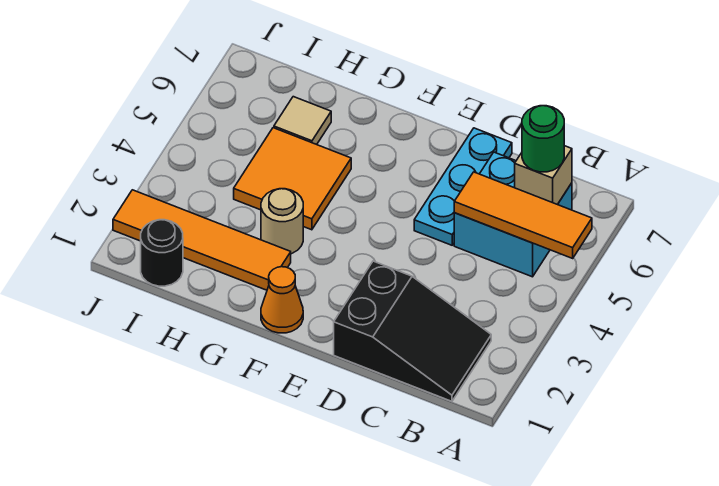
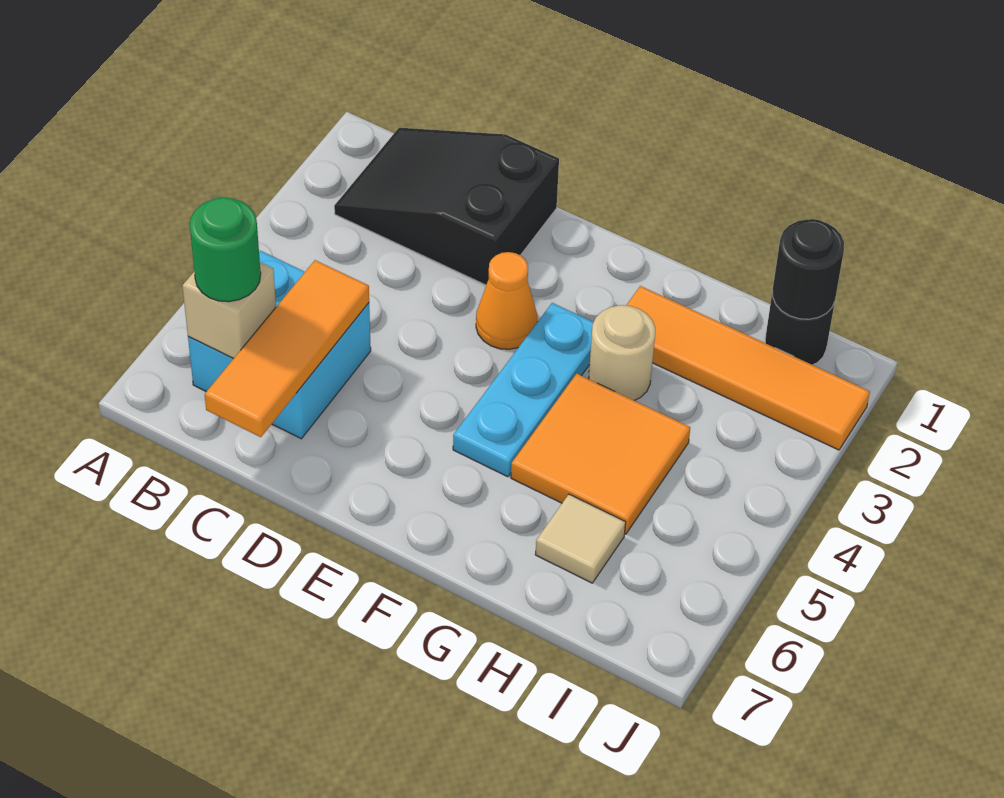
orange 1x3 tile [454,172,592,258] -> orange 1x3 tile turned to [205,260,369,437]
cyan 1x3 plate [414,128,512,245] -> cyan 1x3 plate moved to [453,303,593,477]
orange 1x1 cone [261,267,303,333] -> orange 1x1 cone moved to [476,252,538,349]
none -> black 1x1 round brick [773,219,844,319]

